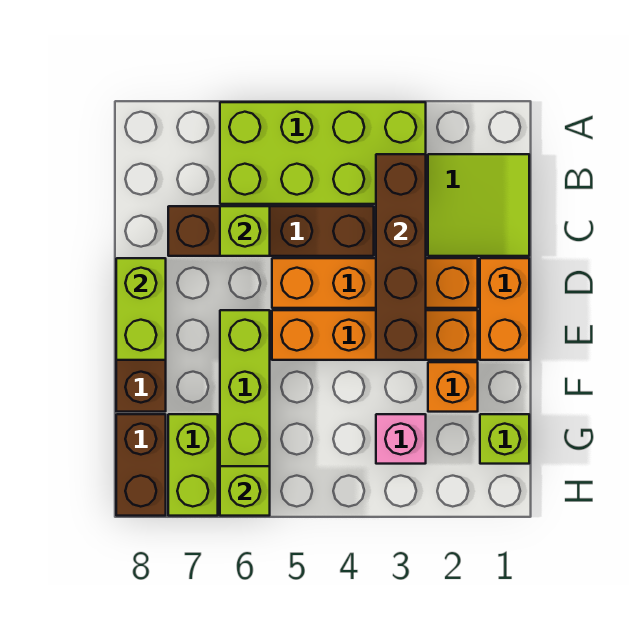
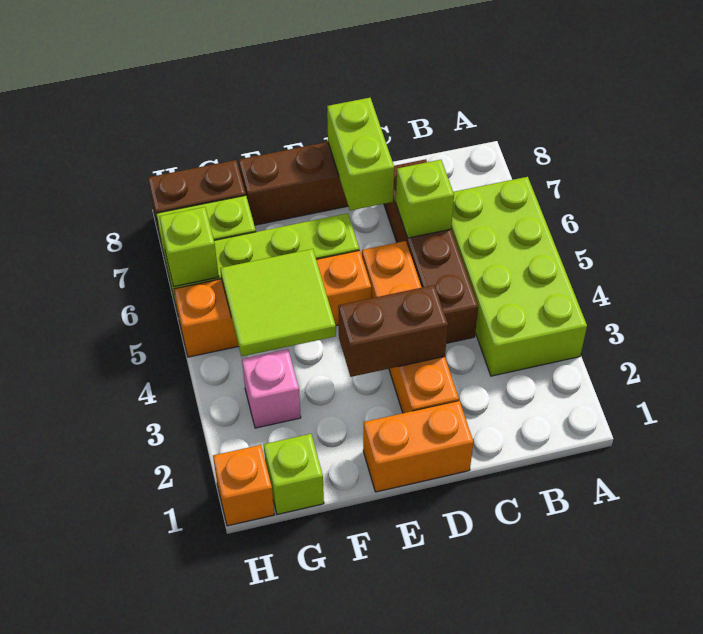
lime 2x2 tile [428,154,529,256] -> lime 2x2 tile moved to [220,249,336,356]
brown 1x4 brick [376,154,426,360] -> brown 1x2 brick [338,285,448,377]
lime 1x2 brick [116,258,166,360] -> lime 1x2 brick turned to [327,98,394,211]
orange 1x4 brick [272,310,478,360] -> orange 1x4 brick turned to [174,250,371,357]
orange 1x1 brick [428,362,478,412] -> orange 1x1 brick moved to [213,445,274,526]

